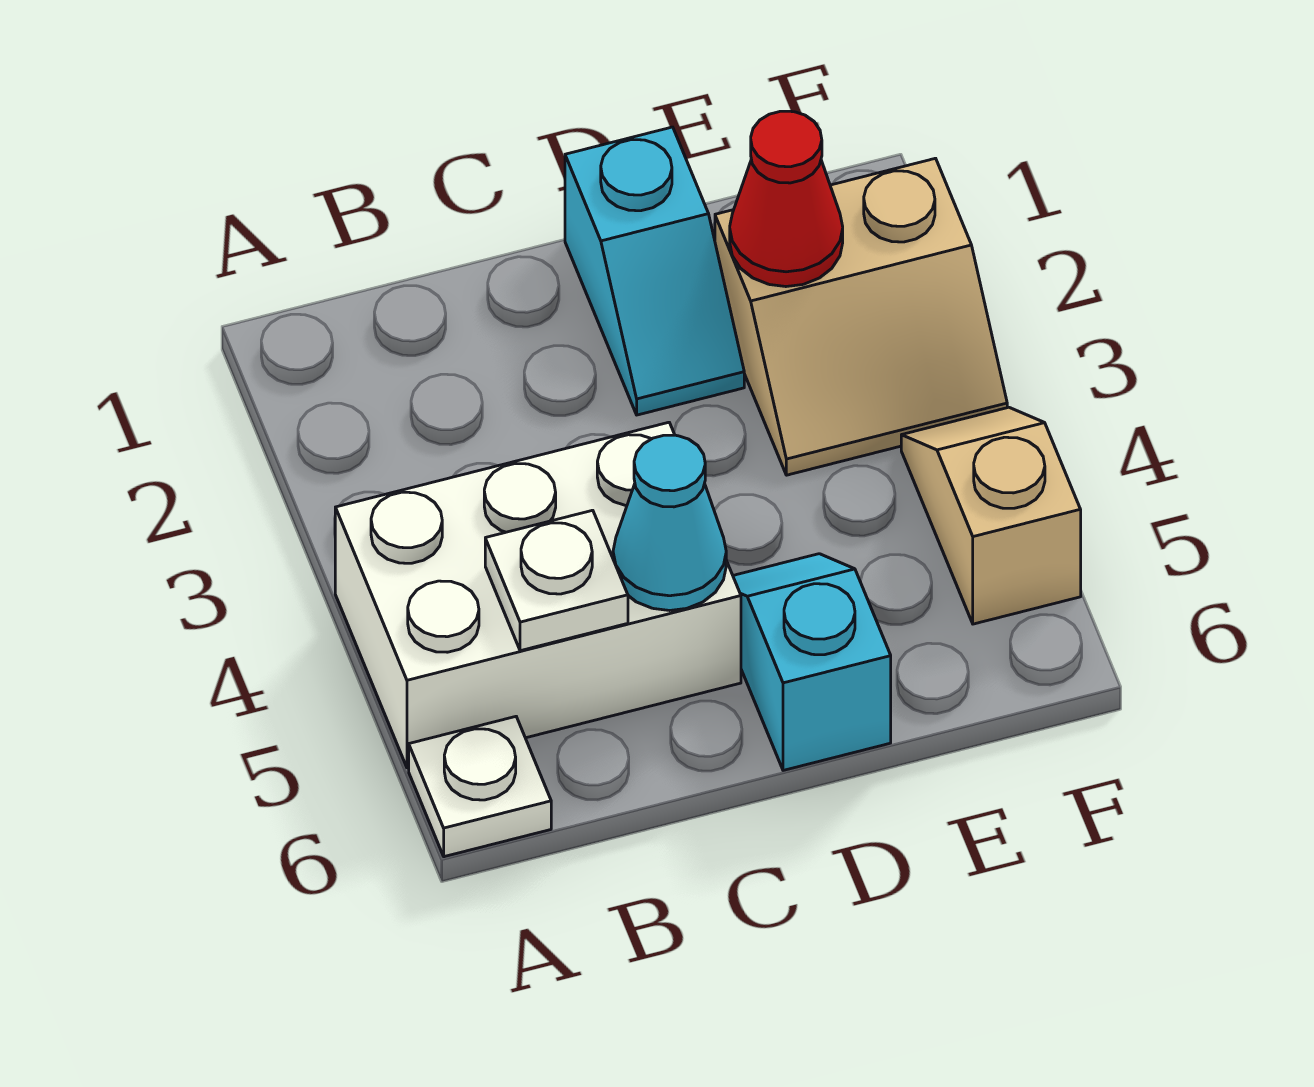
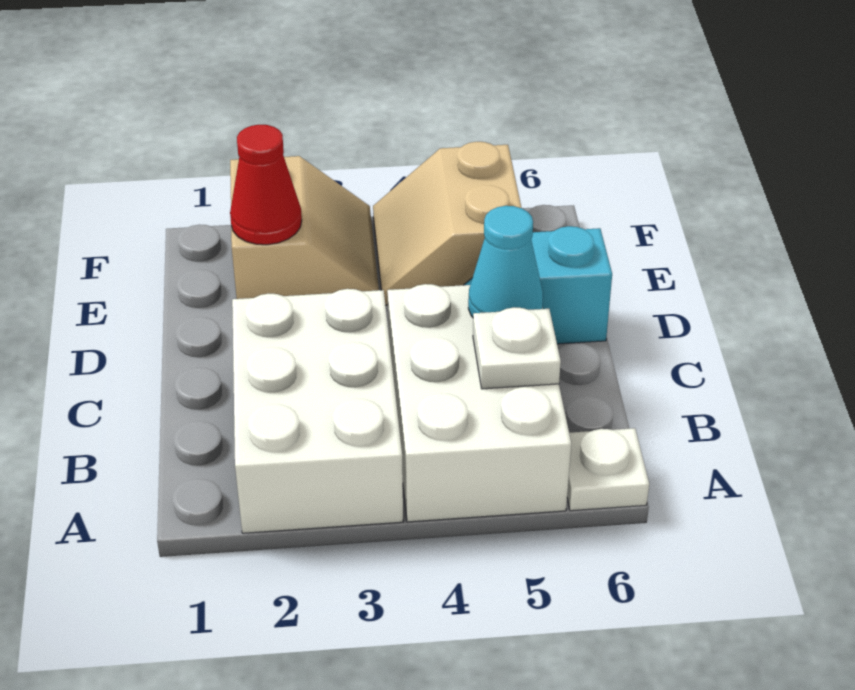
none -> white 2x3 brick [232,289,403,533]
cyan 1x2 slope [565,127,744,415] -> none
tan 1x2 slope [901,407,1081,624] -> tan 2x2 slope [373,142,521,305]

